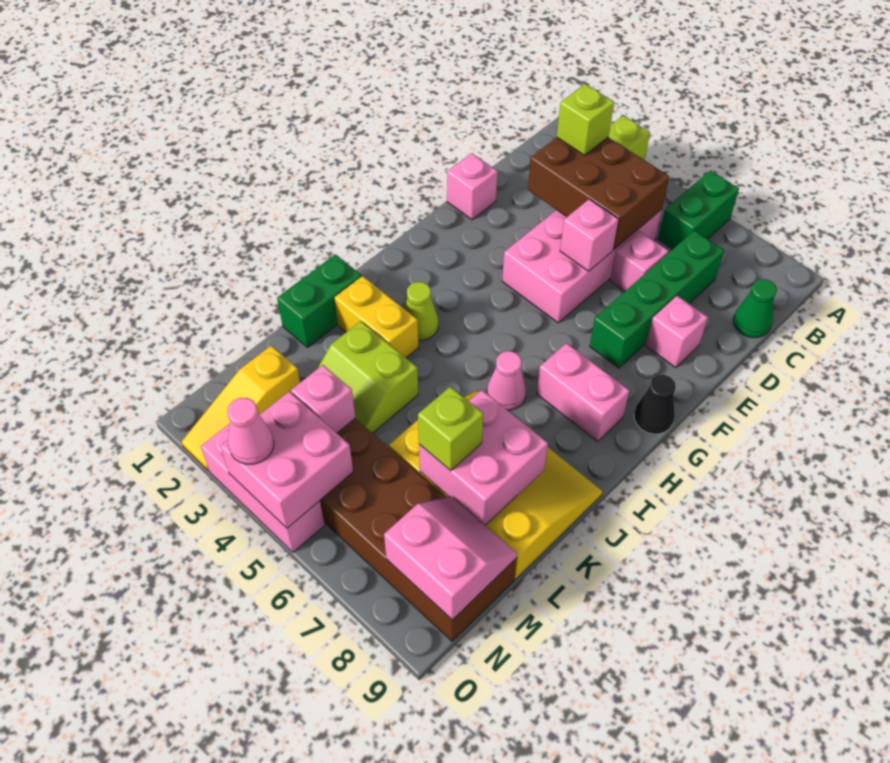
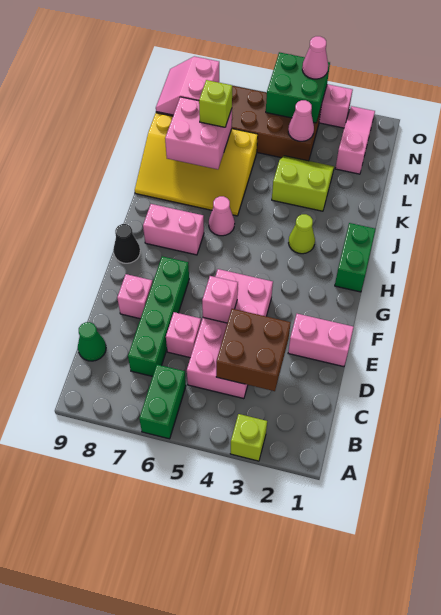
brown 2x3 brick [528,137,669,250] -> brown 2x2 brick [216,309,291,391]
lime 1x1 brick [557,84,614,155] -> none
pink 1x1 brick [447,153,498,220] -> pink 1x2 brick [288,314,354,367]
green 1x2 brick [277,254,361,347] -> green 1x2 brick moved to [335,223,376,292]
yellow 1x2 brick [334,276,419,358] -> none
yellow 1x3 slope [181,346,300,471] -> pink 1x3 slope [335,106,375,174]
pink 1x1 brick [291,365,355,433] -> pink 1x1 cone [288,100,314,141]
pink 2x2 slope [384,496,517,620] -> pink 2x2 slope turned to [156,56,219,115]
pink 2x2 brick [221,391,353,528] -> green 2x2 brick [266,52,330,123]

